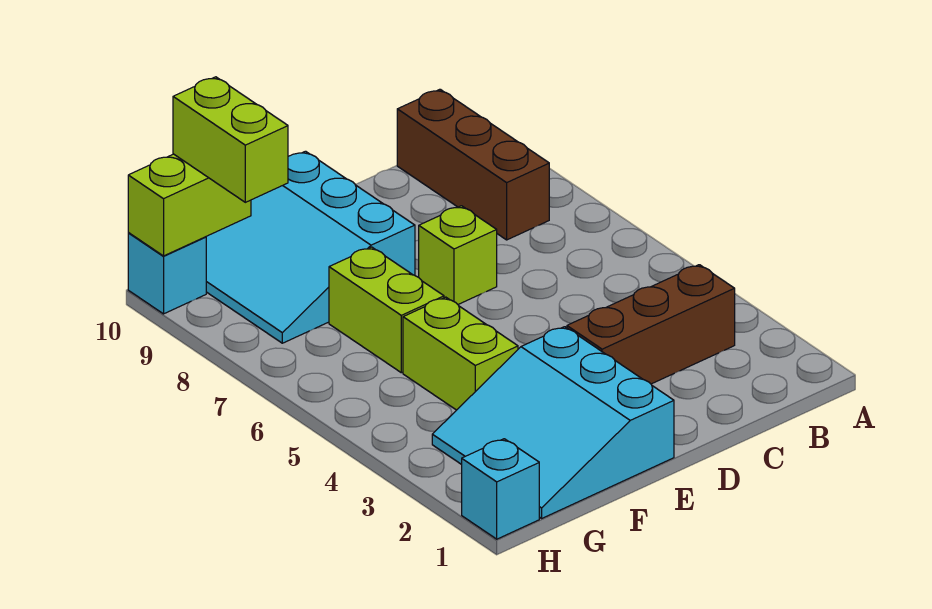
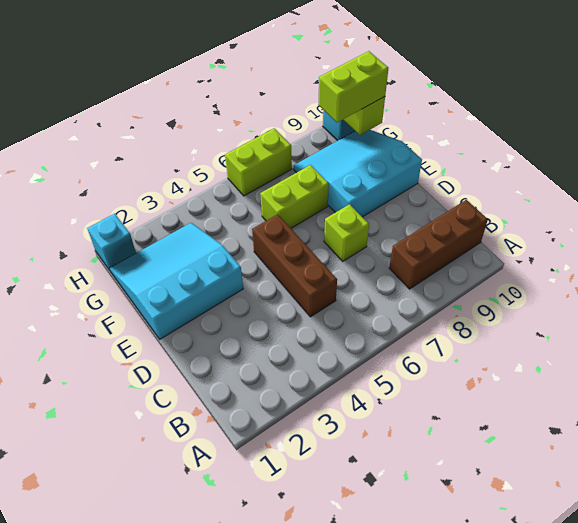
brown 1x3 brick [567,265,735,384] -> brown 1x3 brick moved to [252,214,337,317]
lime 1x2 brick [403,297,518,410] -> lime 1x2 brick moved to [225,128,292,196]

